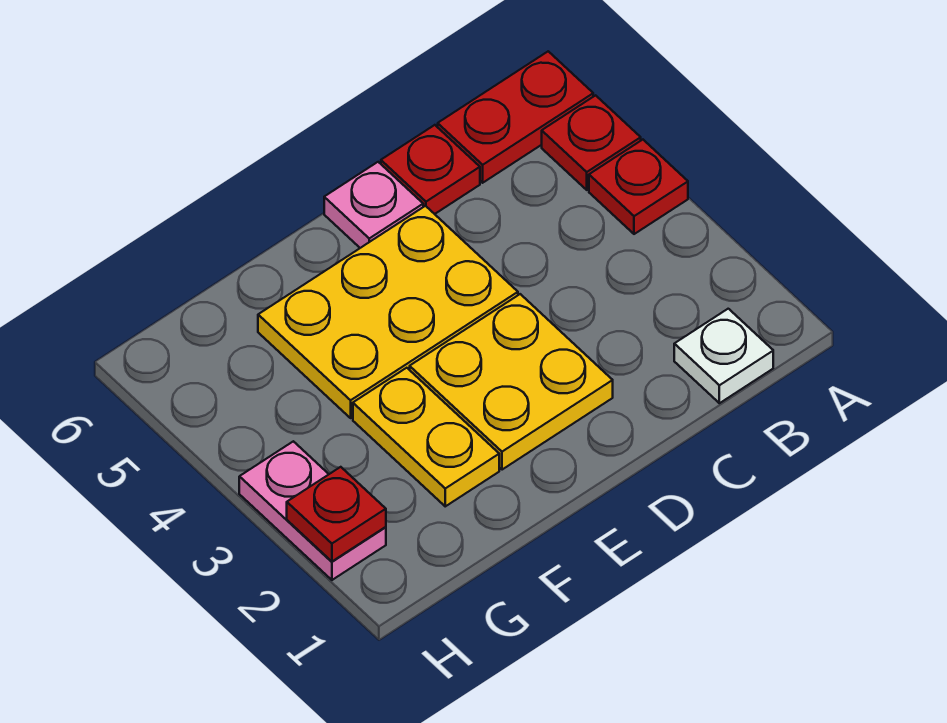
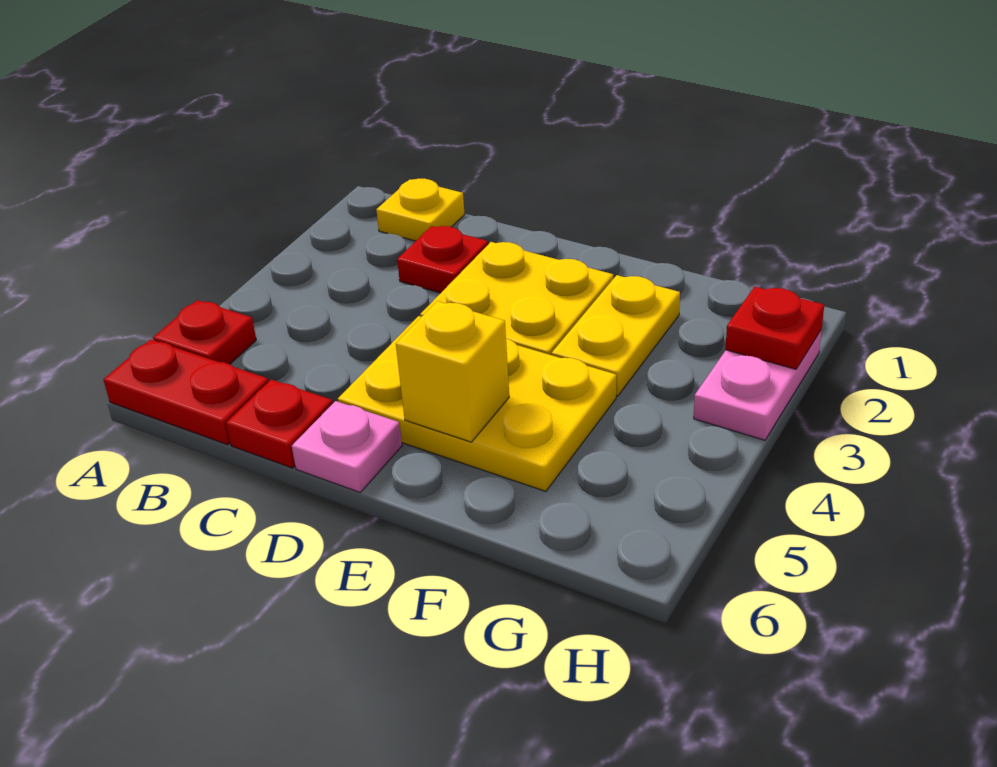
red 1x1 plate [589,140,688,234] -> red 1x1 plate moved to [397,226,488,293]
white 1x1 plate [674,309,773,403] -> yellow 1x1 plate [376,179,465,241]
none -> yellow 1x1 brick [396,301,509,442]

